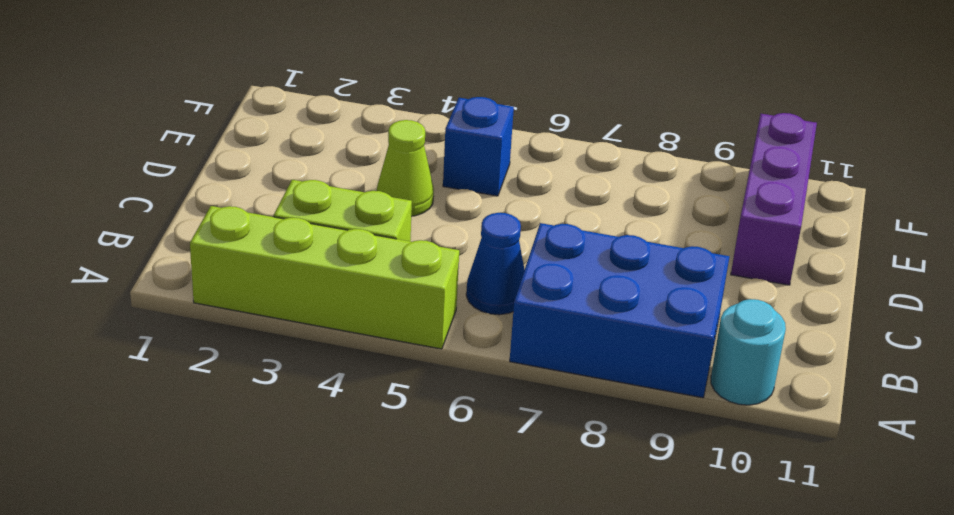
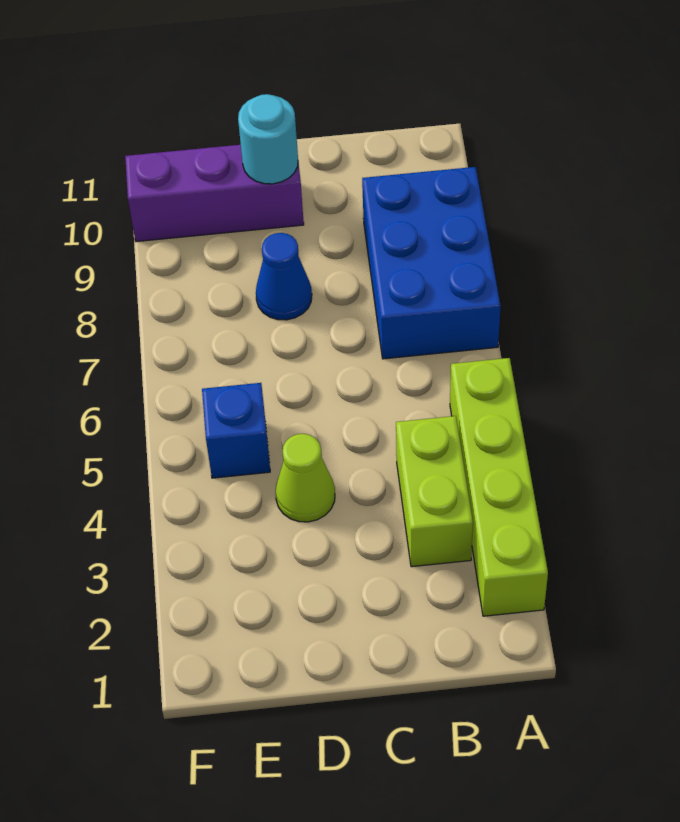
cyan 1x1 round brick [711,299,786,405] -> cyan 1x1 round brick moved to [238,94,298,184]
blue 1x1 cone [466,213,525,315] -> blue 1x1 cone moved to [256,233,312,320]

